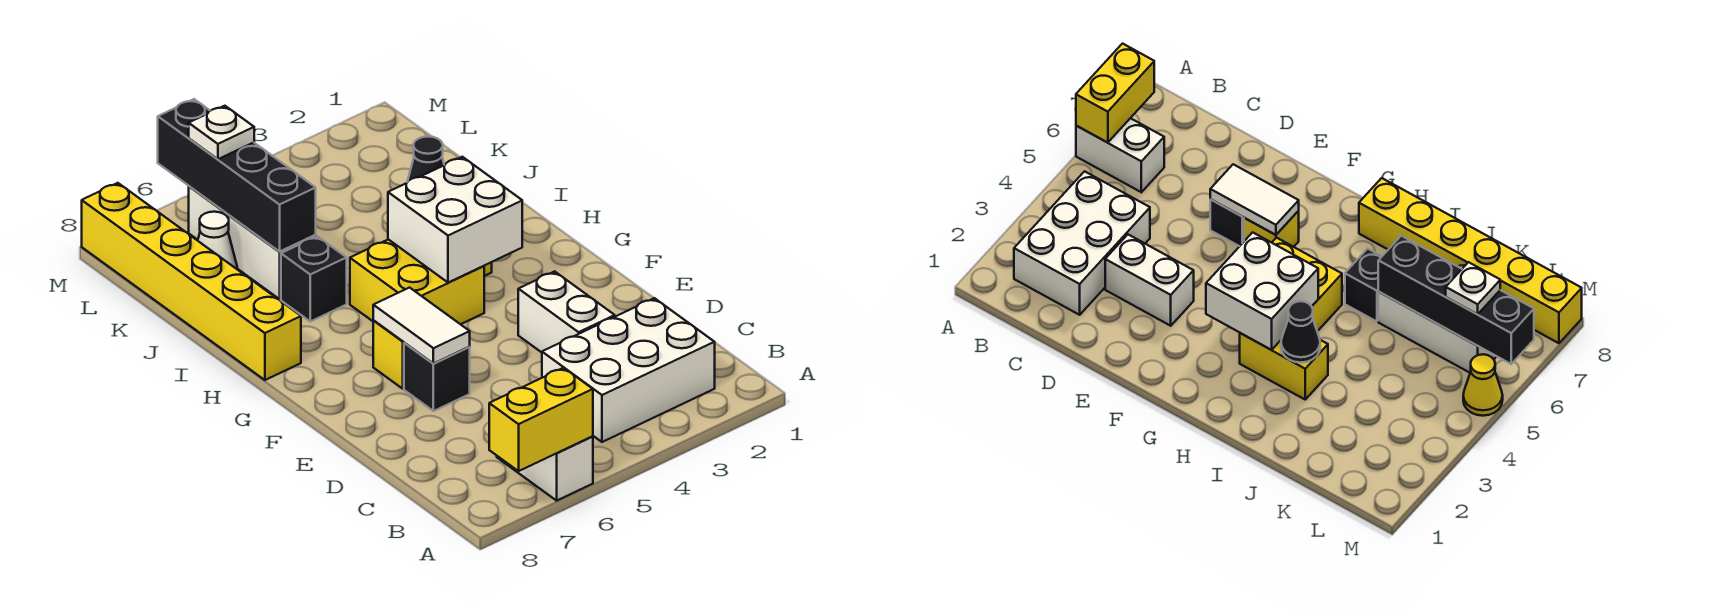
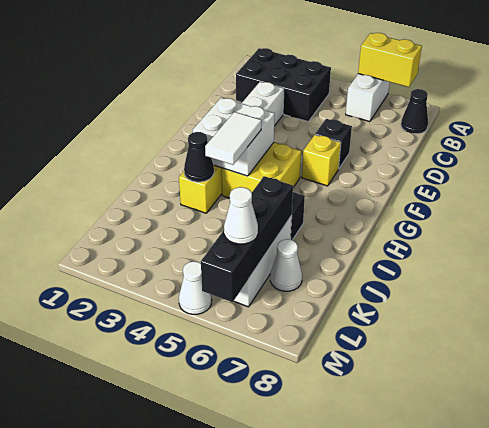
white 2x3 brick [542,298,715,442] -> black 2x3 brick [236,48,331,122]
none -> black 1x1 cone [401,89,428,134]
white 1x2 tile [373,288,470,364] -> white 1x2 tile moved to [205,112,261,165]
yellow 1x6 brick [82,183,301,380] -> none
white 1x1 plate [189,106,254,159] -> white 1x1 cone [224,187,258,244]
yellow 1x1 cone [1463,354,1503,416] -> white 1x1 cone [179,261,212,314]

